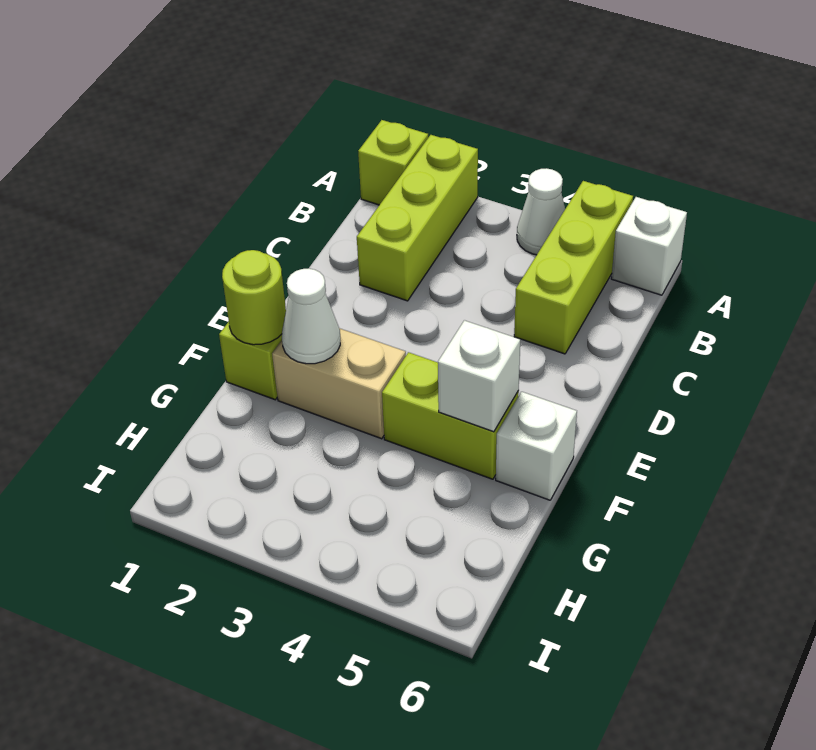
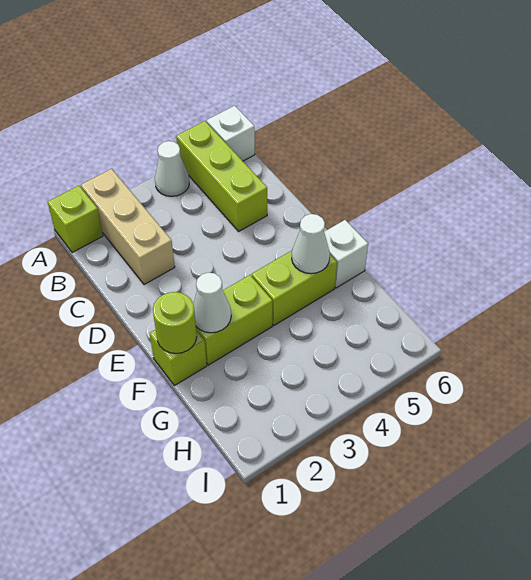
lime 1x3 brick [357,135,478,301] -> tan 1x3 brick [81,169,175,285]
tan 1x2 brick [272,328,406,439] -> lime 1x2 brick [196,275,272,365]
white 1x1 brick [438,320,520,432] -> white 1x1 cone [292,214,330,274]

